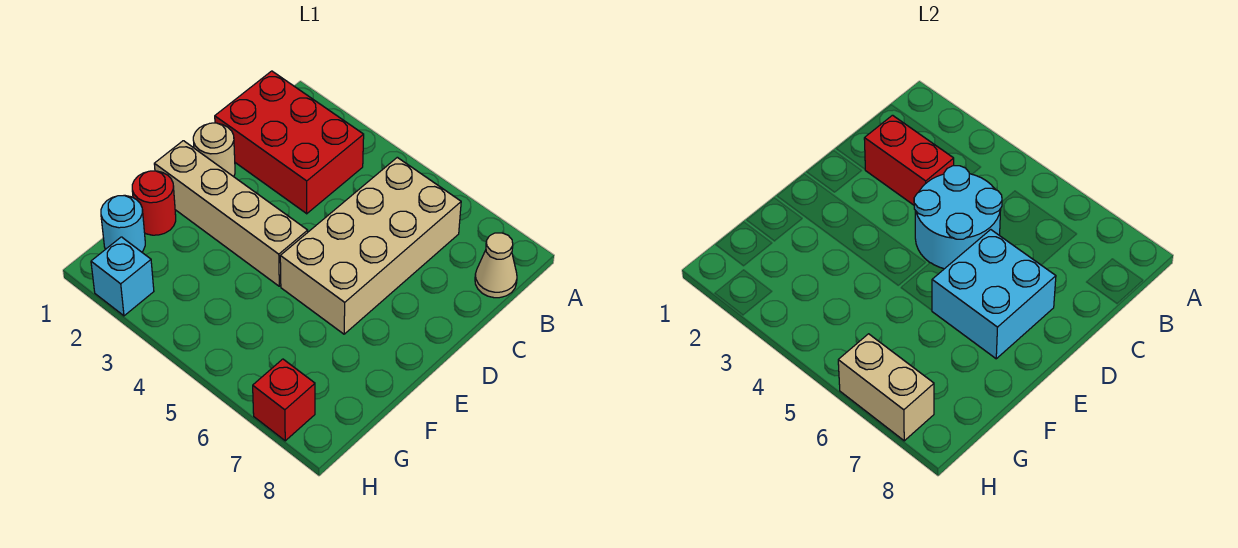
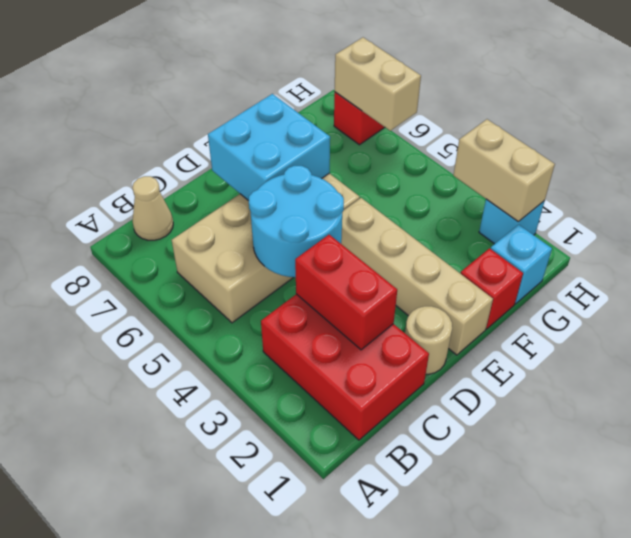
red 1x1 round brick [132,171,176,235] -> red 1x1 brick [461,248,523,329]
cyan 1x1 round brick [101,195,145,252] -> cyan 1x1 brick [491,225,552,304]
none -> tan 1x2 brick [453,119,555,221]

